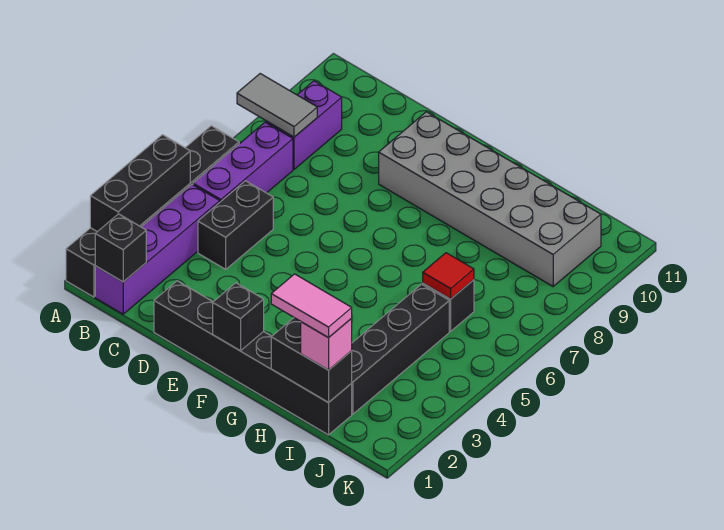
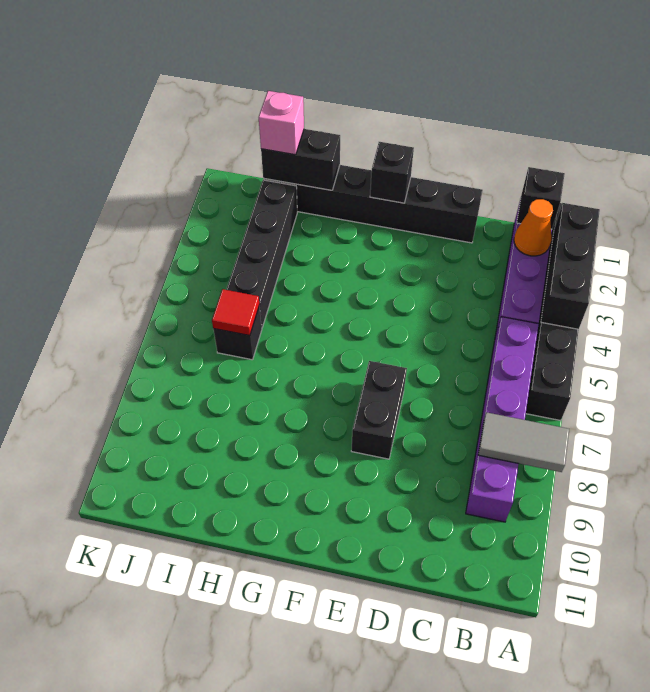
none -> orange 1x1 cone [514,199,553,256]
black 1x2 brick [198,181,273,269] -> black 1x2 brick moved to [351,361,407,459]
grey 2x6 brick [379,112,601,286] -> none
pink 1x2 tile [271,274,352,338] -> none

